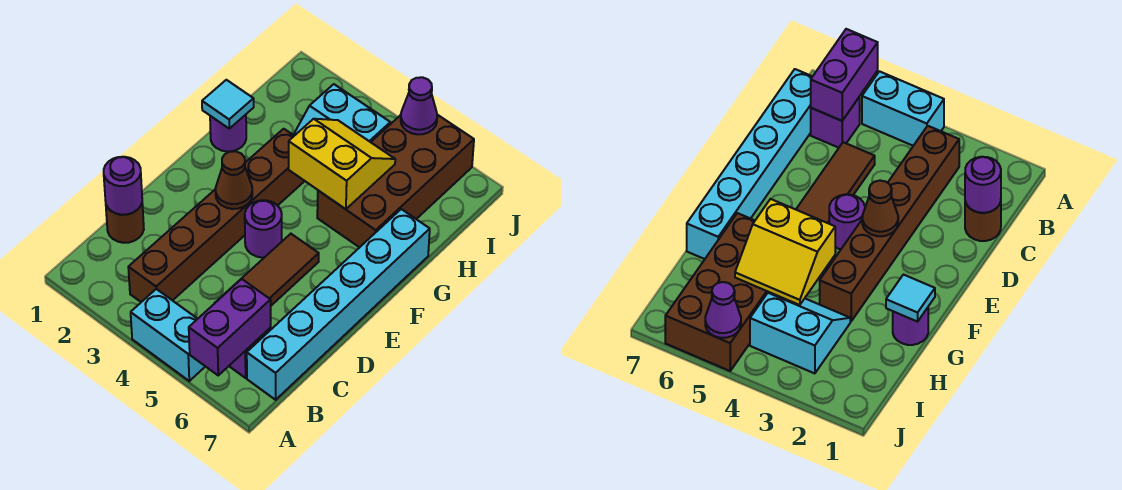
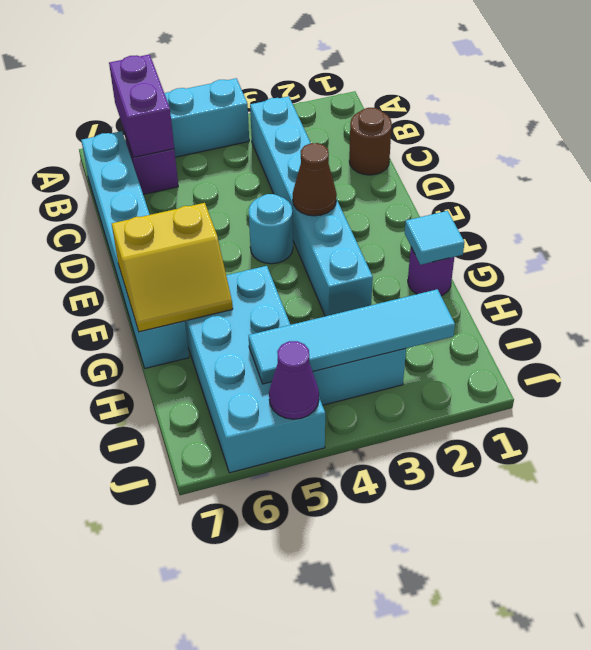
brown 1x6 brick [128,129,304,302] -> cyan 1x6 brick [250,96,373,316]
purple 1x1 round brick [104,157,142,215] -> none
brown 1x3 tile [214,234,319,306] -> none
purple 1x1 round brick [245,200,282,258] -> cyan 1x1 round brick [249,194,293,264]
yellow 2x2 slope [289,119,395,209] -> yellow 2x2 slope moved to [112,203,233,332]
brown 2x4 brick [317,115,474,248] -> cyan 2x4 brick [185,266,325,473]
none -> cyan 1x4 tile [249,289,455,384]

